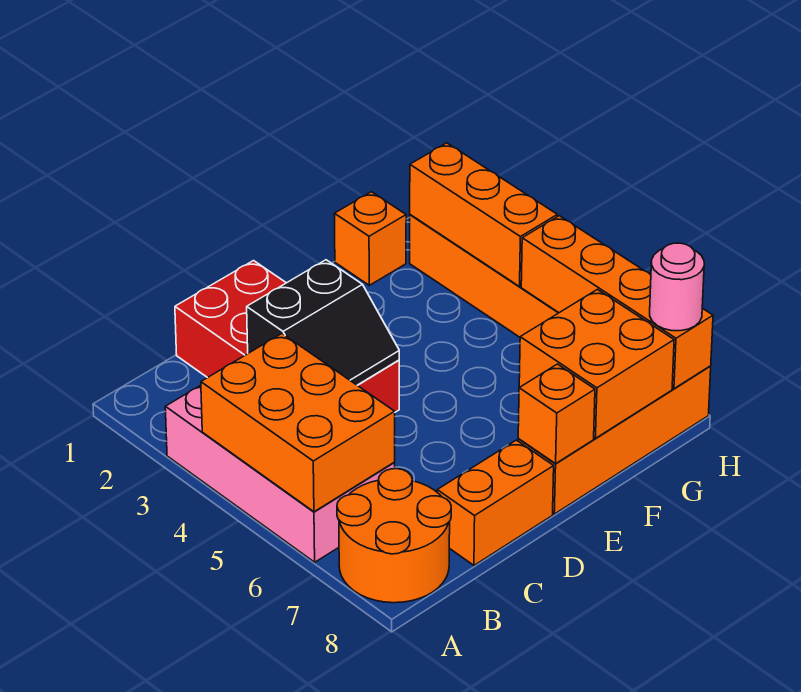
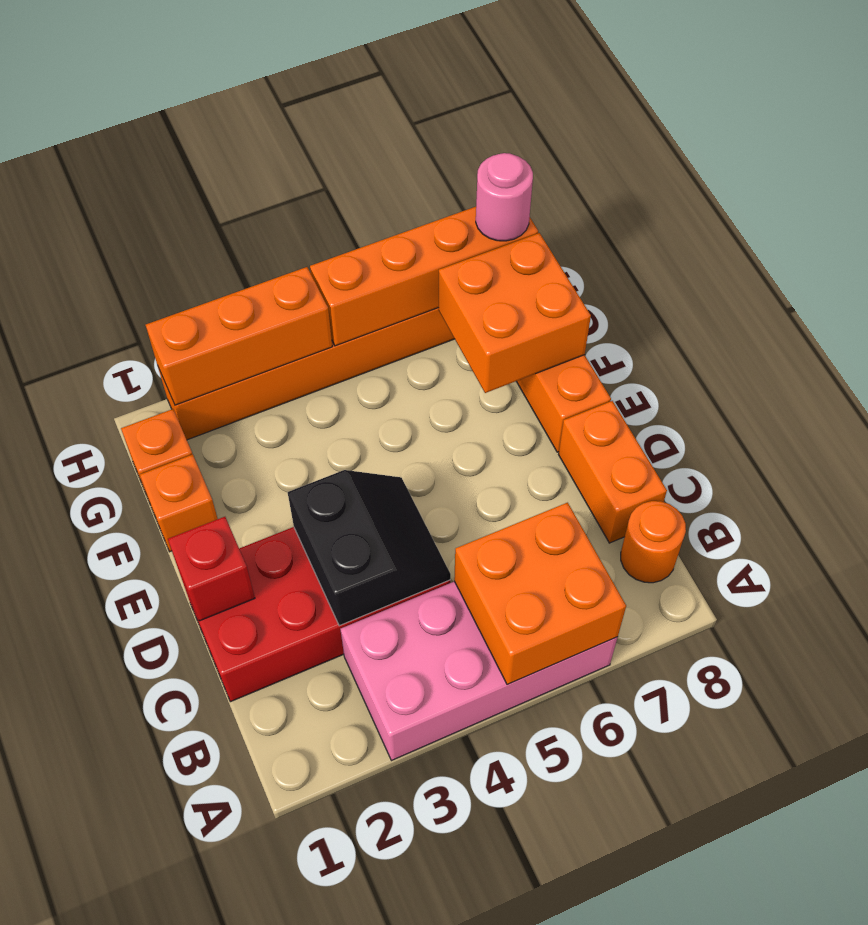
orange 2x3 brick [201,334,395,512] -> orange 2x2 brick [454,503,626,685]
orange 2x2 round brick [337,469,451,603] -> orange 1x1 round brick [621,501,686,583]
none -> red 1x1 brick [168,517,255,621]
orange 1x1 brick [518,364,595,464] -> orange 1x1 brick moved to [140,454,218,552]

